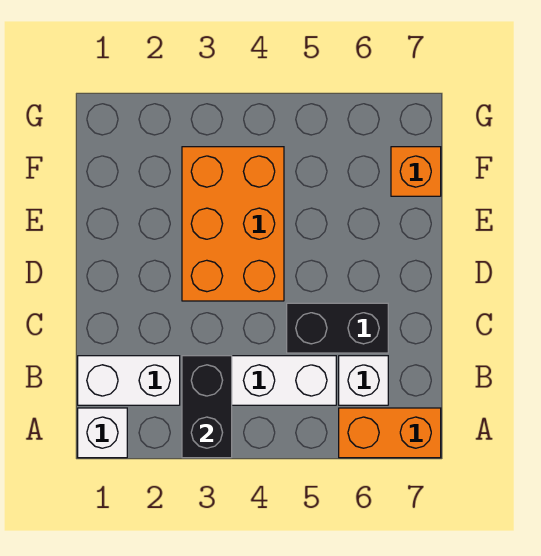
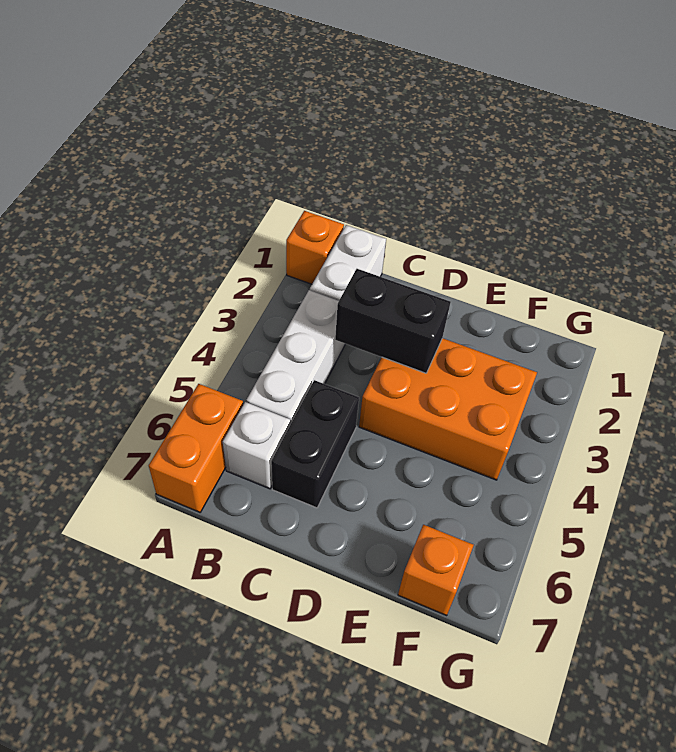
white 1x1 brick [78,408,127,458] -> orange 1x1 brick [286,211,344,284]
black 1x2 brick [182,356,232,458] -> black 1x2 brick moved to [335,269,451,373]

